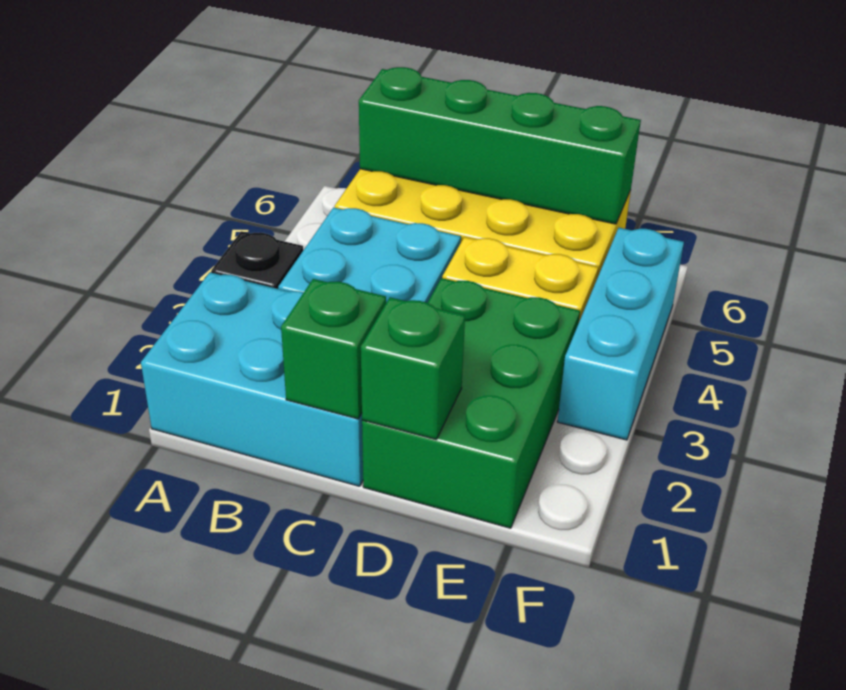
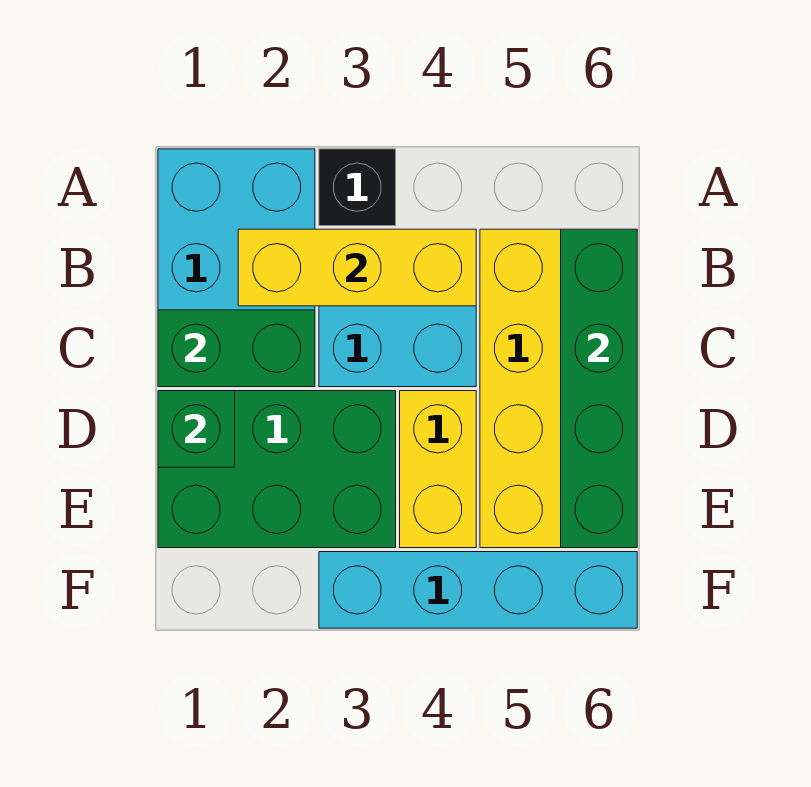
none -> yellow 1x3 brick [238,229,476,306]
green 1x1 brick [281,279,386,419] -> green 1x2 brick [158,310,315,387]
cyan 1x3 brick [557,228,684,440] -> cyan 1x4 brick [319,552,637,628]

